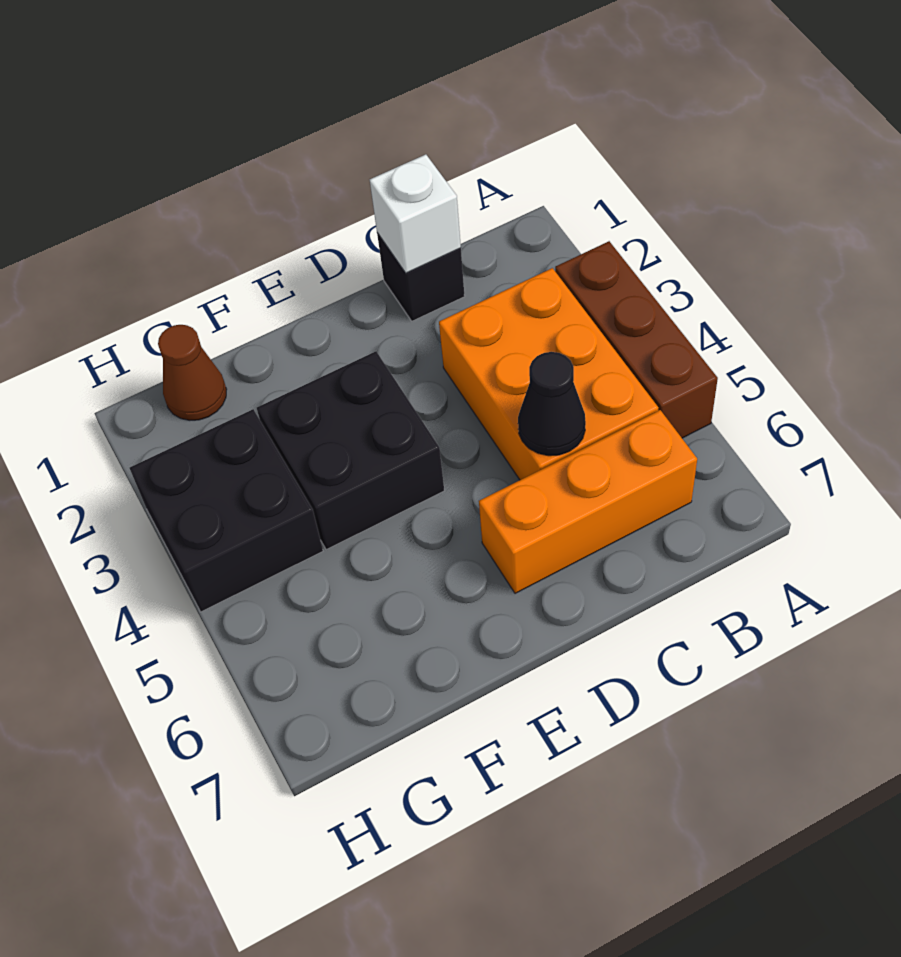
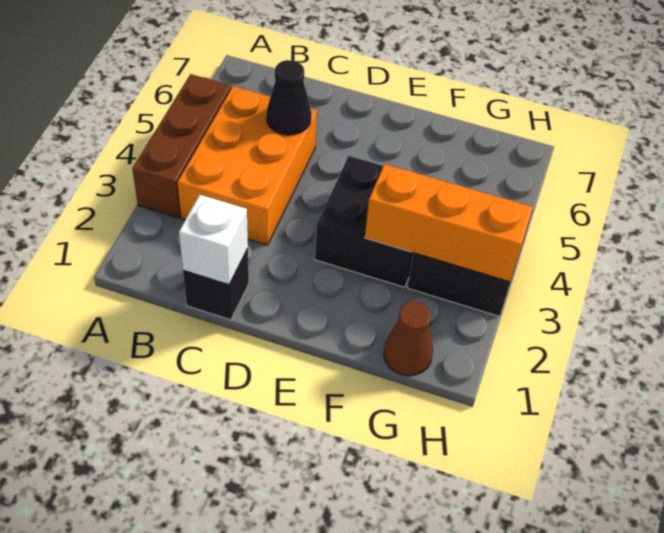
orange 1x3 brick [479,410,697,593] -> orange 1x3 brick moved to [365,164,533,282]

